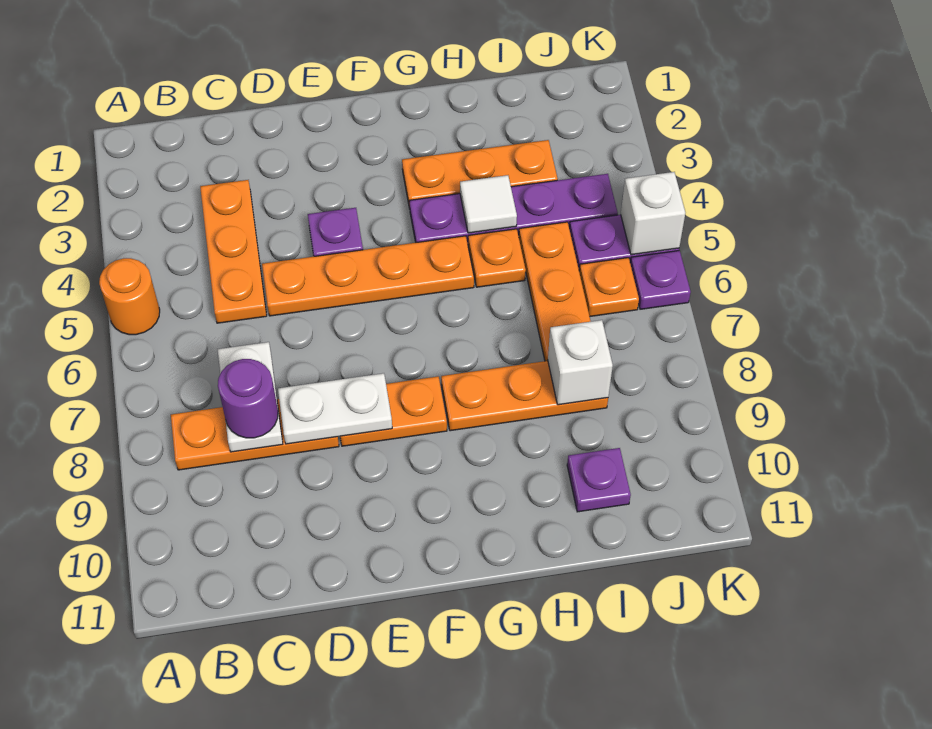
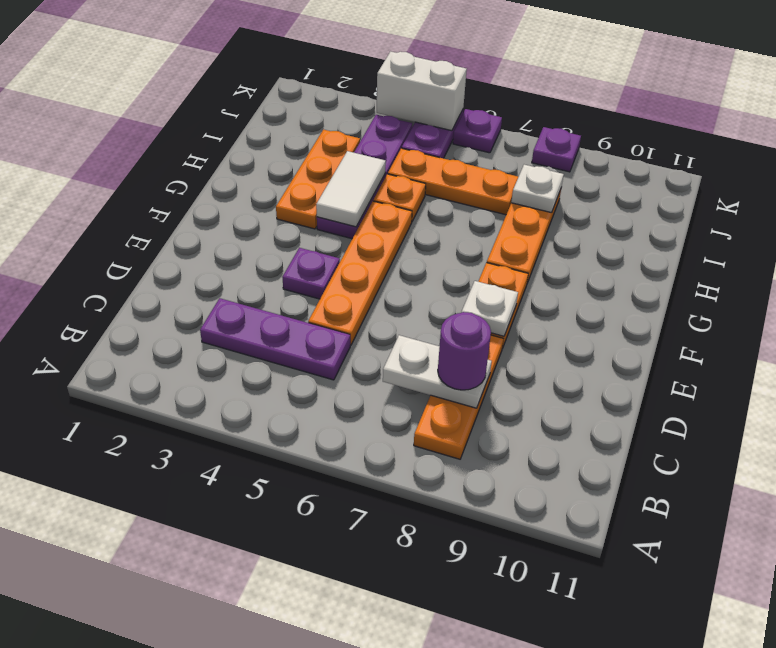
orange 1x1 round brick [99,258,160,335] -> none
orange 1x3 plate [200,180,267,323] -> purple 1x3 plate [200,298,350,380]
white 1x2 plate [278,373,392,444] -> white 1x1 plate [461,281,518,336]
white 1x1 tile [460,175,517,233] -> white 1x2 tile [316,151,386,227]
white 1x1 brick [548,320,613,405] -> white 1x1 plate [511,165,564,213]
purple 1x1 plate [567,448,631,512] -> purple 1x1 plate moved to [532,127,581,172]
orange 1x1 plate [579,258,639,316] -> none
white 1x1 brick [621,172,685,255] -> white 1x2 brick [377,51,467,131]

